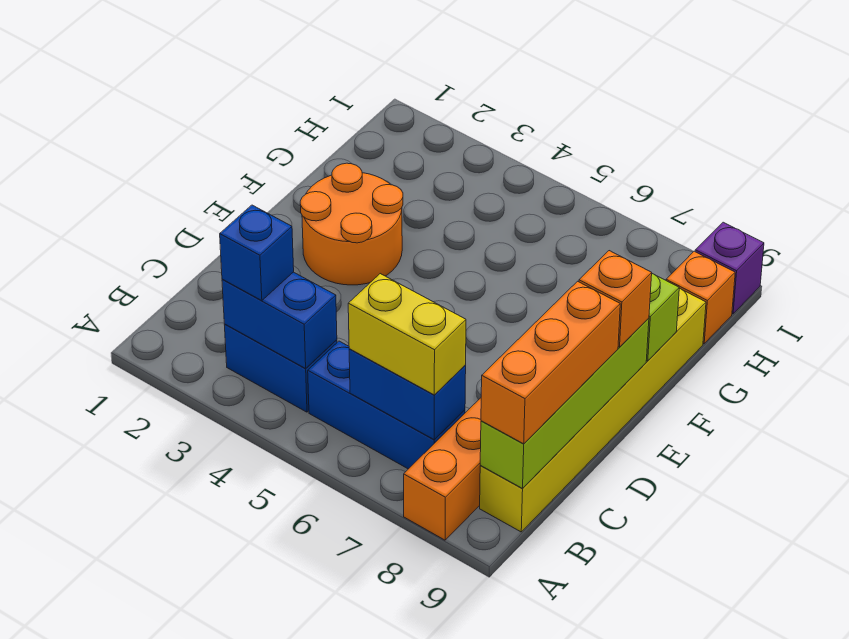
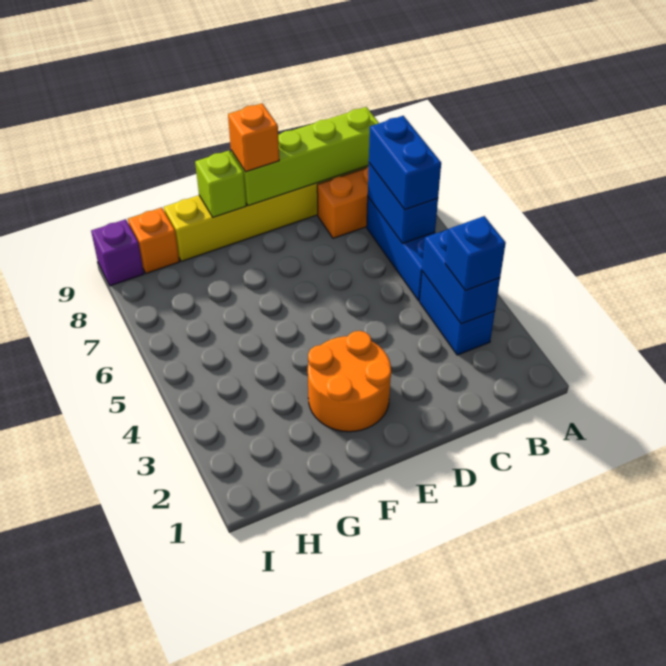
yellow 1x2 brick [348,274,466,395] -> blue 1x2 brick [369,116,441,210]
orange 1x3 brick [481,281,620,444] -> none

